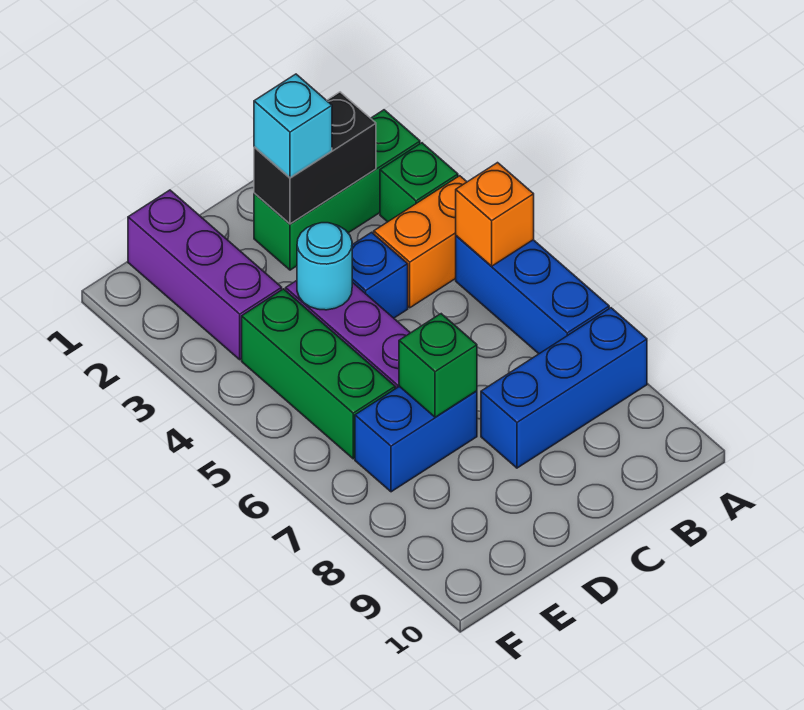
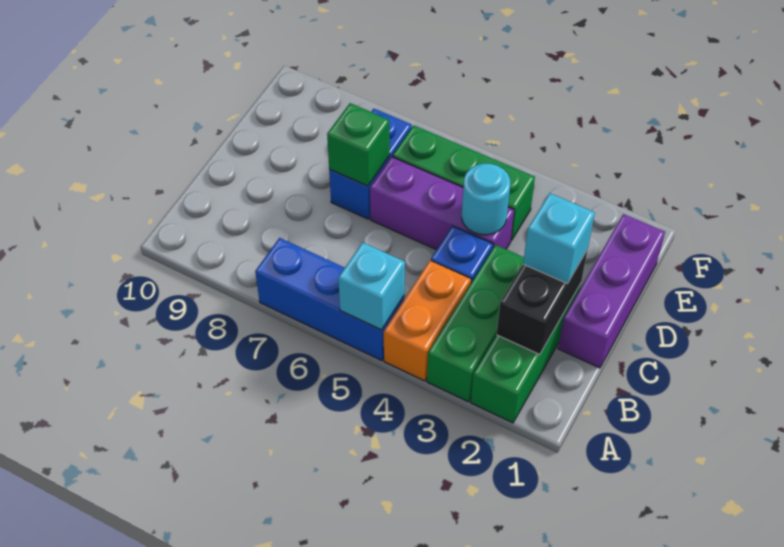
green 1x1 brick [380,143,458,222] -> green 1x3 brick [427,245,524,402]
orange 1x1 brick [456,163,534,266] -> cyan 1x1 brick [338,242,405,330]
blue 1x3 brick [481,308,647,468] -> none
purple 1x3 brick [128,190,282,360] -> purple 1x3 brick turned to [558,214,665,368]

